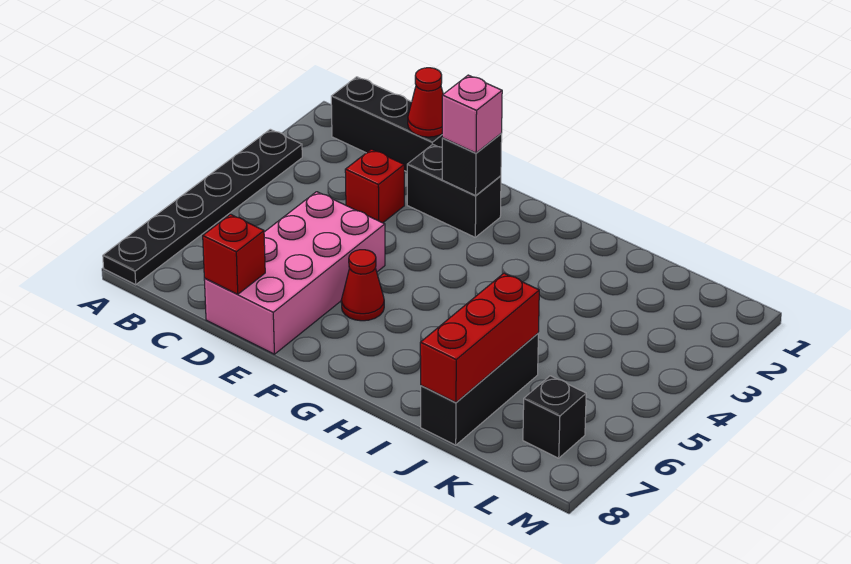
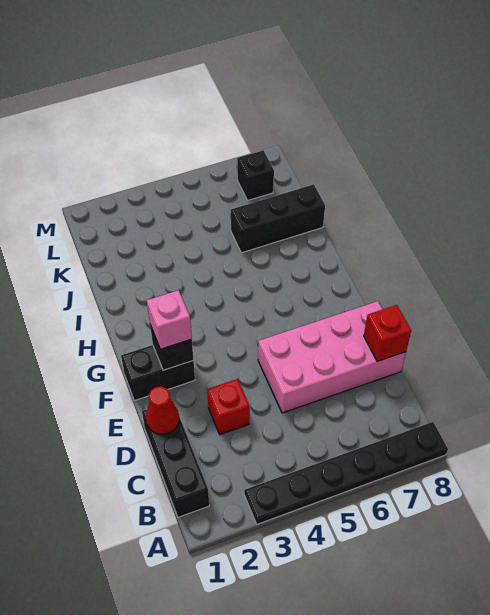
black 1x2 brick [407,144,501,237] -> black 1x2 brick turned to [121,345,195,401]
red 1x1 cone [341,250,384,321] -> none
red 1x3 brick [420,273,539,402] -> none

